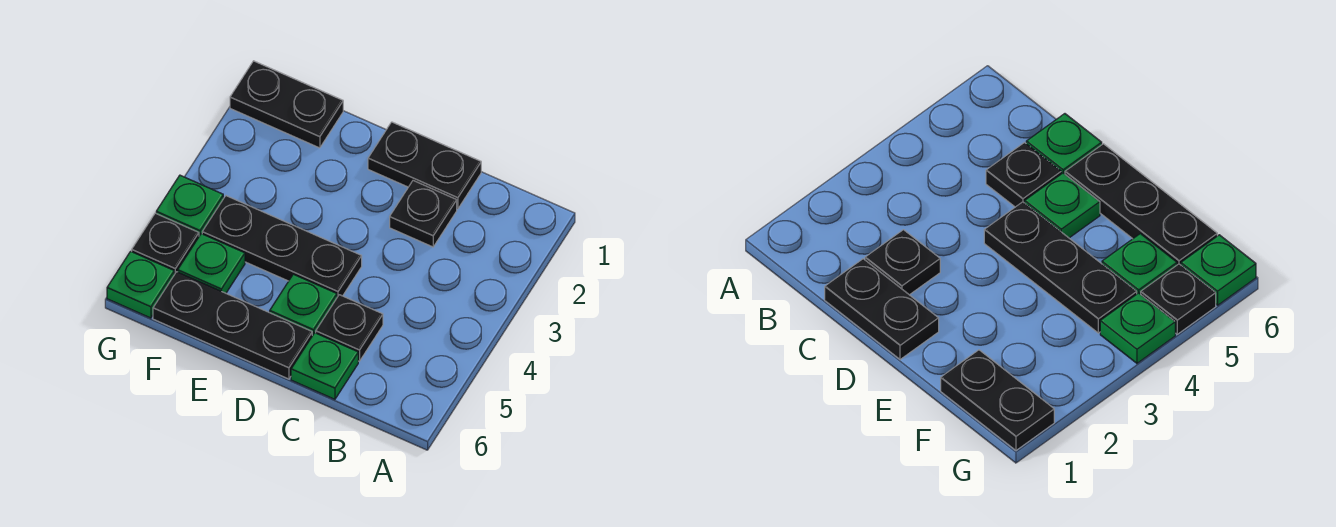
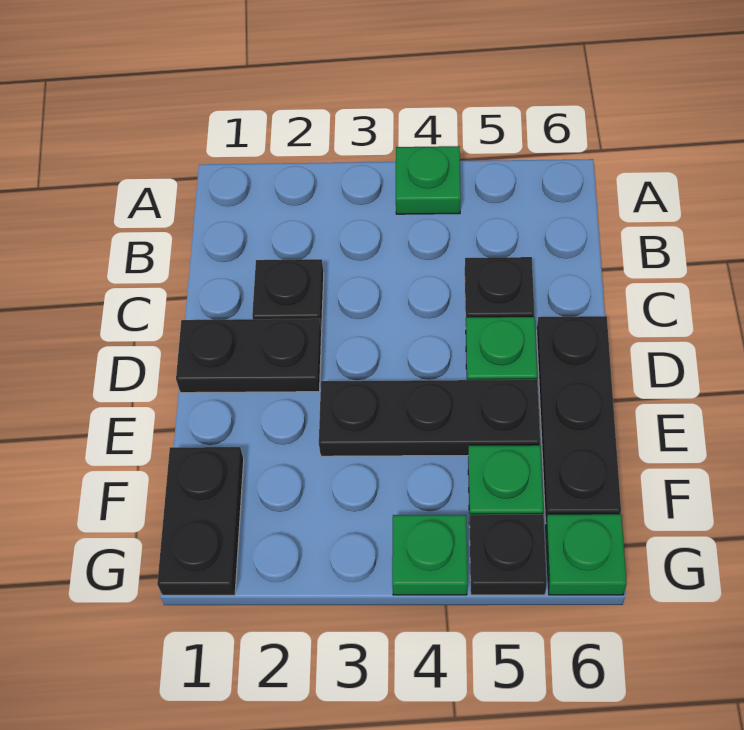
black 1x2 plate [368,122,481,209] -> black 1x2 plate turned to [176,319,322,393]
green 1x1 plate [291,333,358,399] -> green 1x1 plate moved to [396,146,461,214]
black 1x3 plate [202,196,362,297] -> black 1x3 plate turned to [319,380,540,456]

